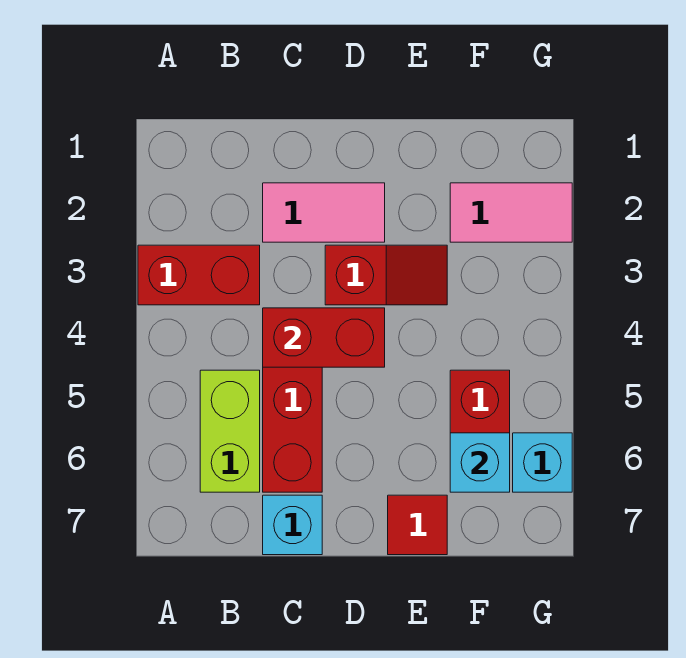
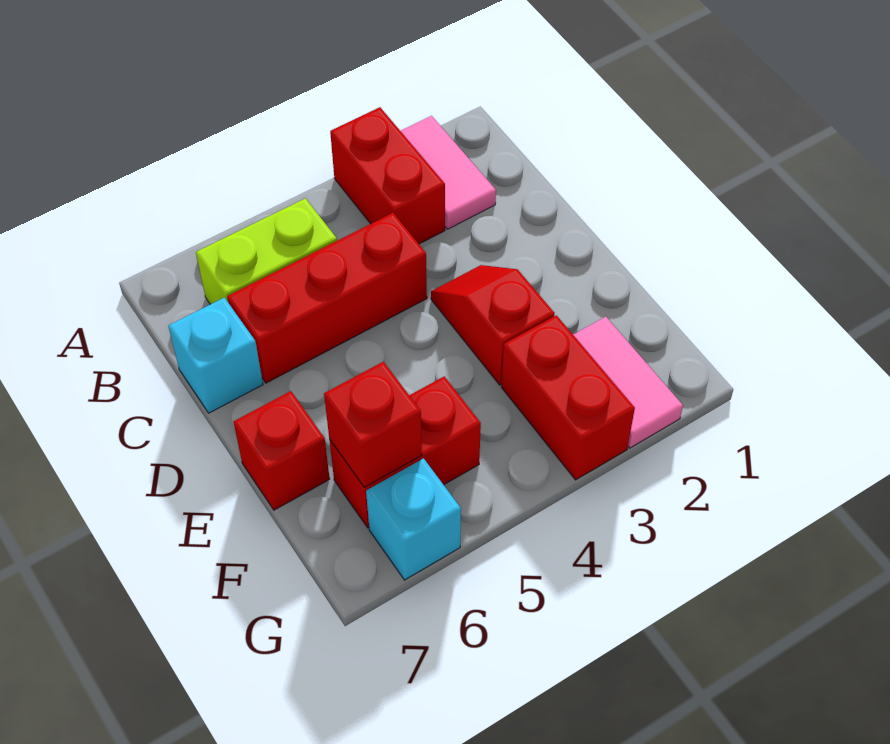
pink 1x2 tile [263,183,385,242] -> pink 1x2 tile moved to [401,116,496,229]
red 1x2 brick [263,308,385,367] -> red 1x2 brick moved to [501,315,635,480]
red 1x2 slope [325,245,447,305] -> red 1x2 slope turned to [431,265,555,385]
red 1x1 tile [388,495,447,555] -> red 1x1 brick [234,391,330,510]
cyan 1x1 brick [450,433,510,492] -> red 1x1 brick [324,362,422,487]

